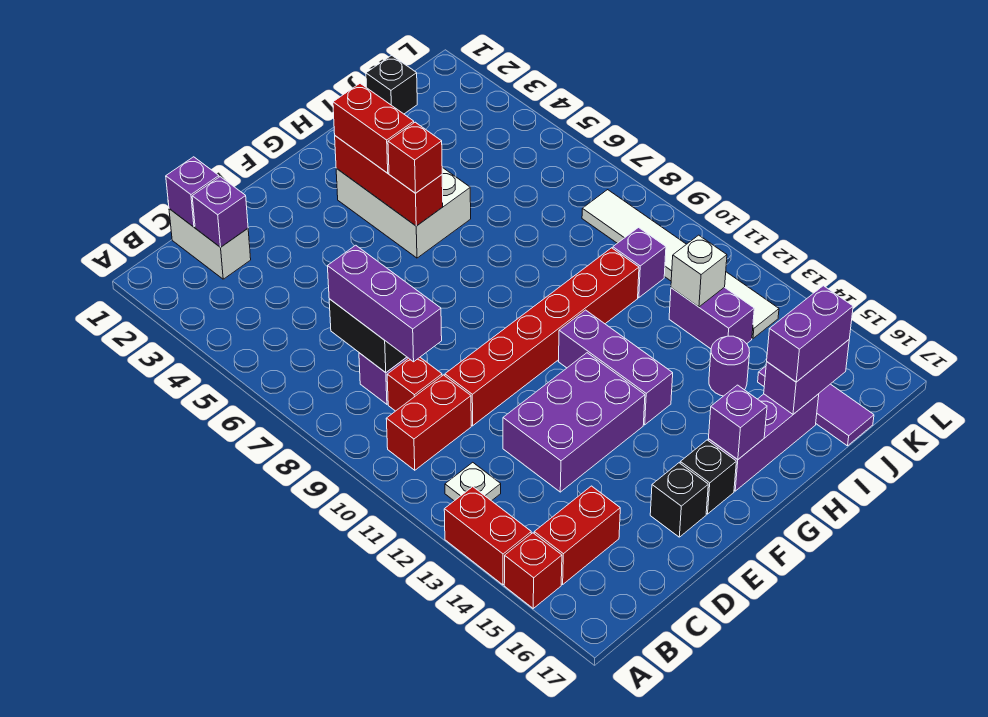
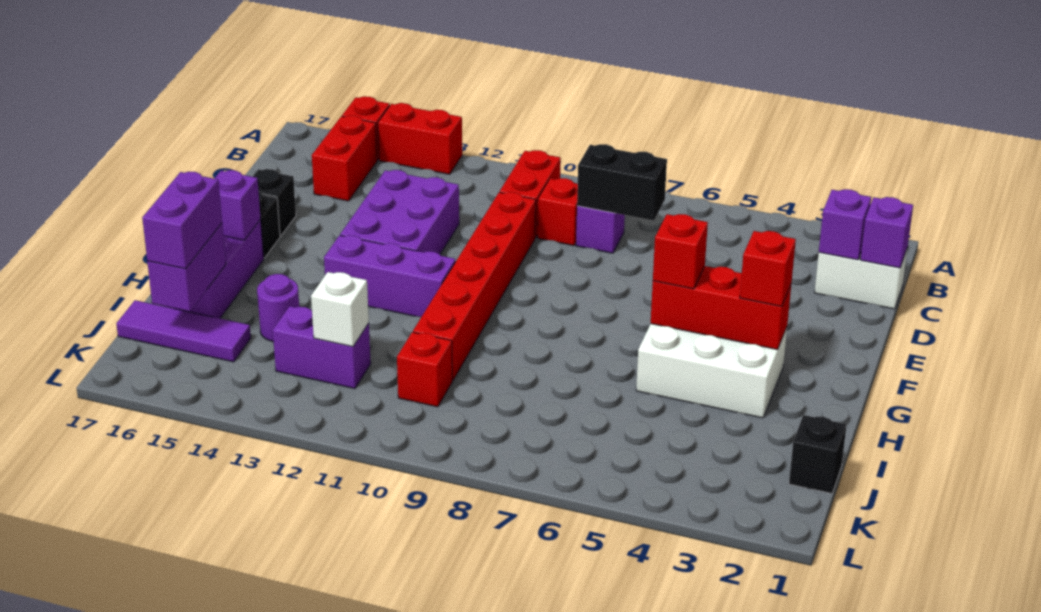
white 1x1 plate [445,462,501,501] -> none
purple 1x3 brick [328,245,442,362] -> none
red 1x2 brick [333,83,414,173] -> red 1x1 brick [740,231,796,306]
purple 1x1 brick [613,228,666,298] -> red 1x1 brick [397,332,452,407]
white 1x6 tile [582,190,779,338] -> none

